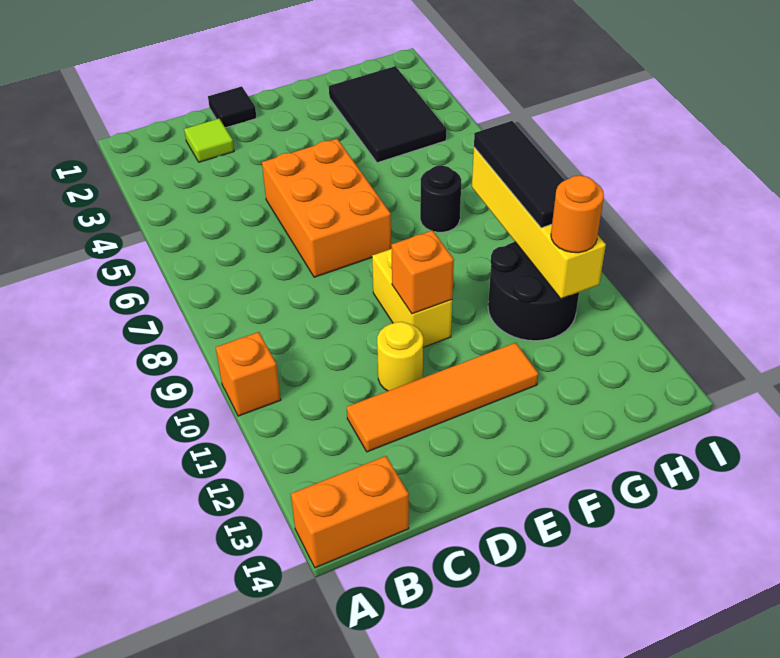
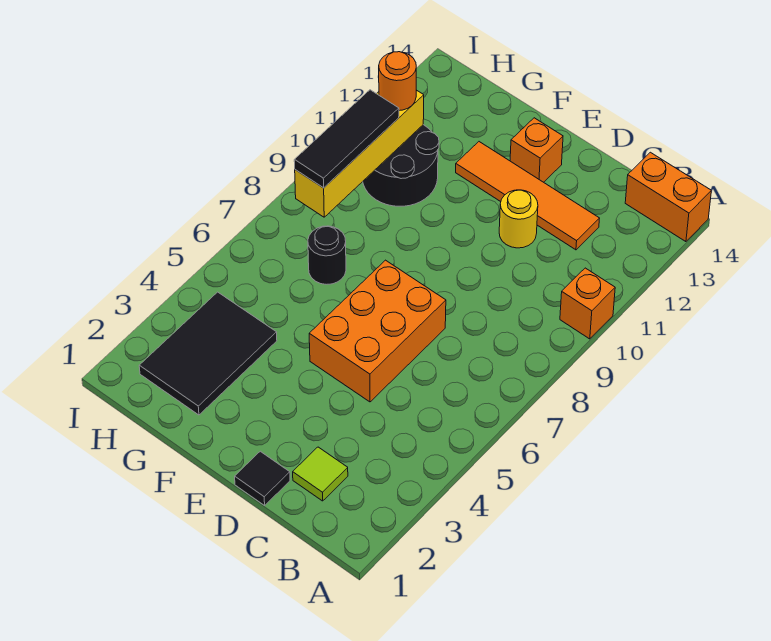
yellow 1x2 brick [372,249,452,347] -> none
orange 1x1 brick [392,230,454,314] -> orange 1x1 brick moved to [510,118,563,182]

